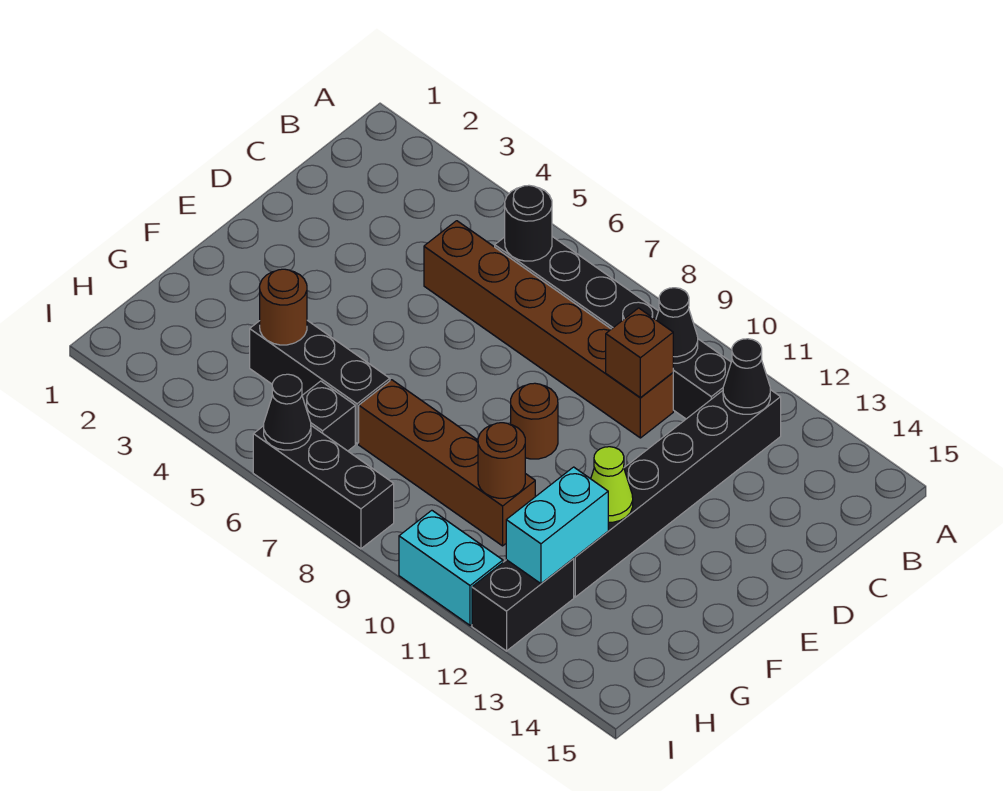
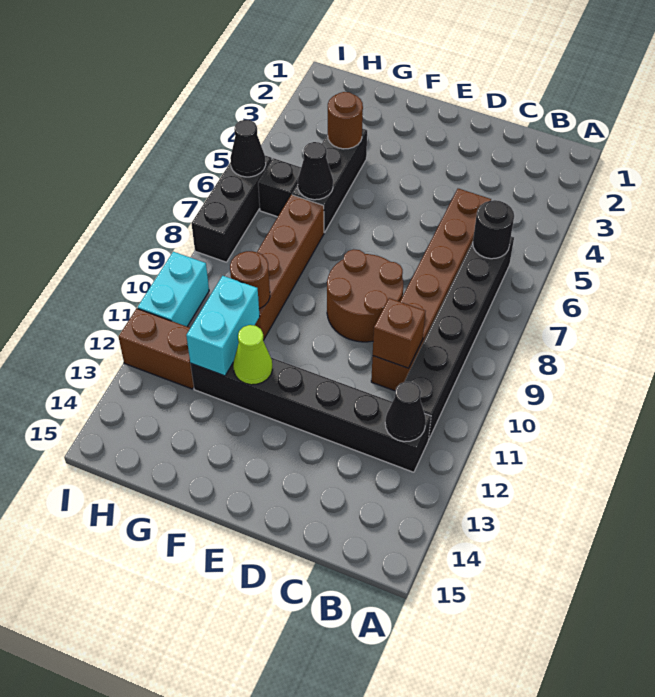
black 1x1 cone [656,288,698,363] -> black 1x1 cone moved to [298,142,333,200]
brown 1x1 round brick [511,383,558,459] -> brown 2x2 round brick [327,249,403,342]
cyan 1x2 brick [506,467,608,584] -> cyan 1x2 brick turned to [186,276,260,376]
black 1x2 brick [472,559,574,651] -> brown 1x2 brick [119,309,194,389]

